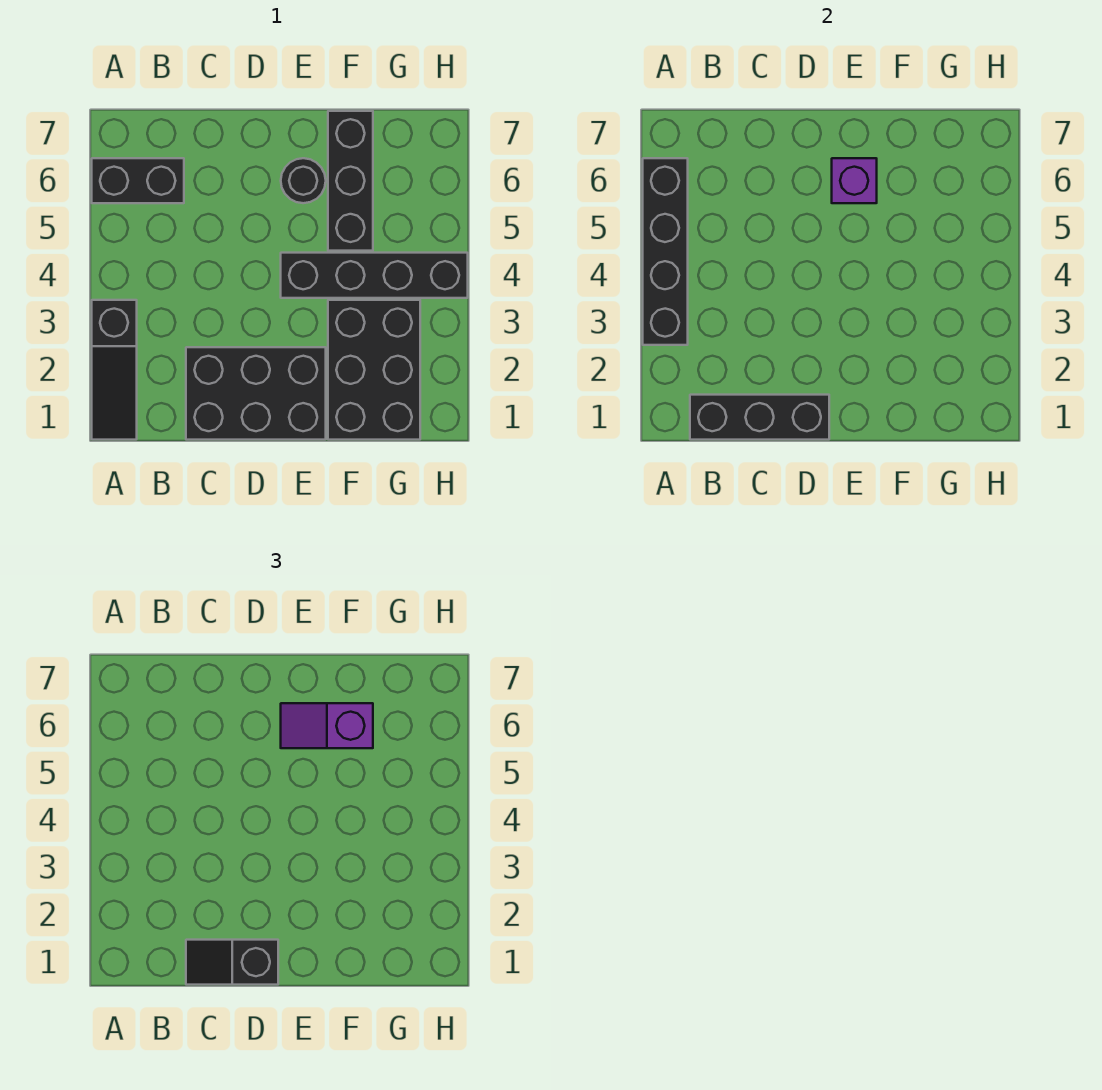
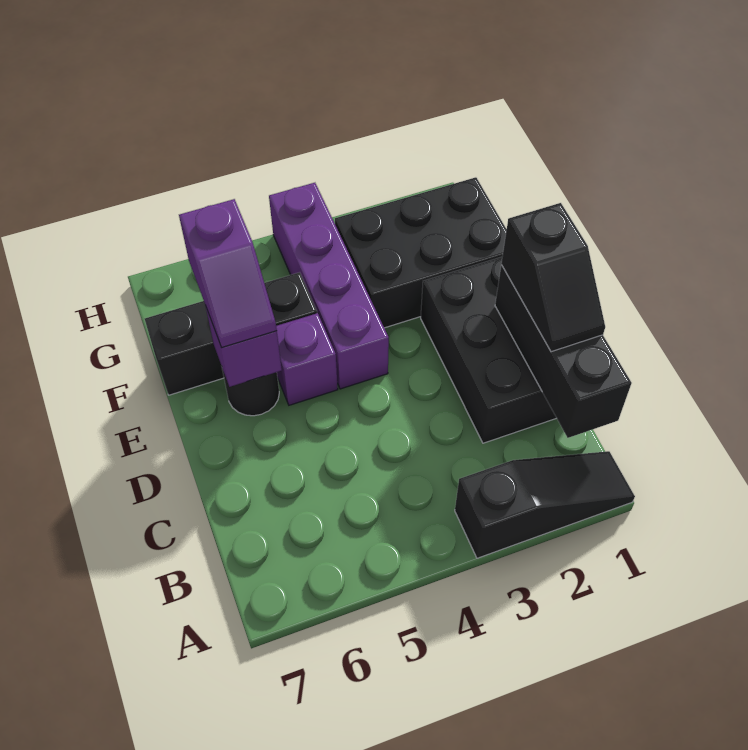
black 1x4 brick [643,158,688,345] -> none
black 1x2 brick [92,158,184,203] -> none
black 1x4 brick [281,253,468,298] -> purple 1x4 brick [269,183,389,389]
none -> purple 1x1 brick [276,313,338,405]

